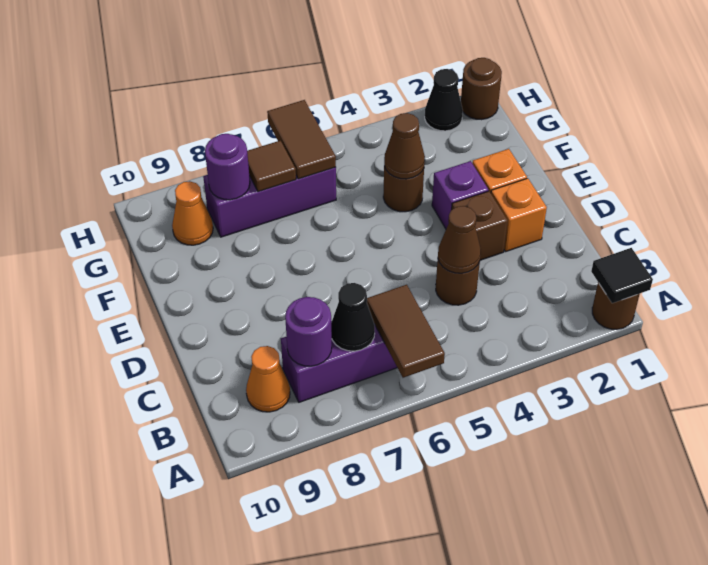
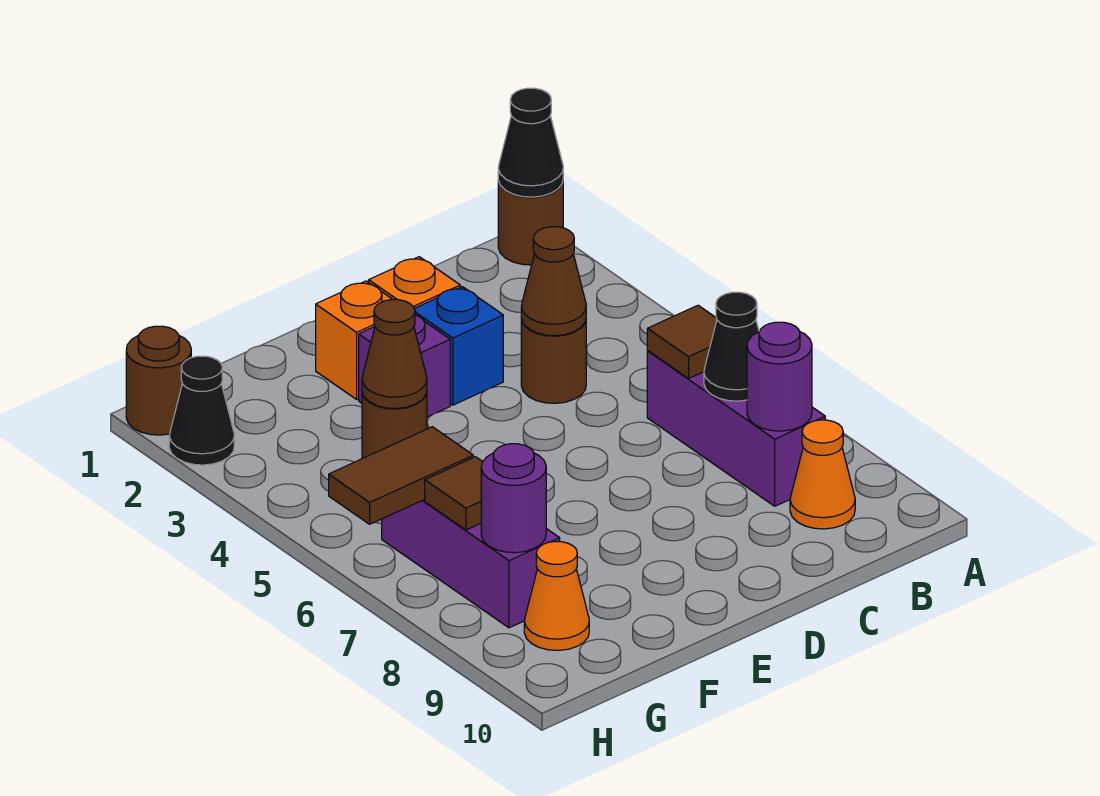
black 1x1 tile [591,248,653,303] -> black 1x1 cone [498,88,563,197]
brown 1x2 tile [367,285,445,378] -> brown 1x1 tile [647,305,717,378]
brown 1x1 brick [452,191,508,260] -> blue 1x1 brick [414,287,503,405]

